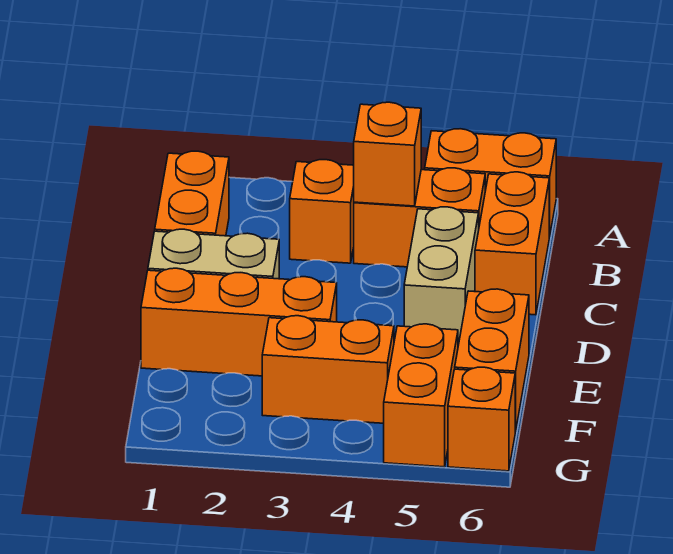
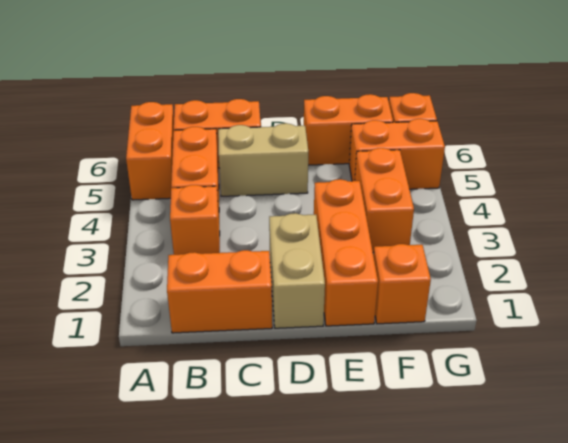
orange 1x1 brick [354,102,421,206] -> orange 1x1 brick moved to [373,244,431,324]

